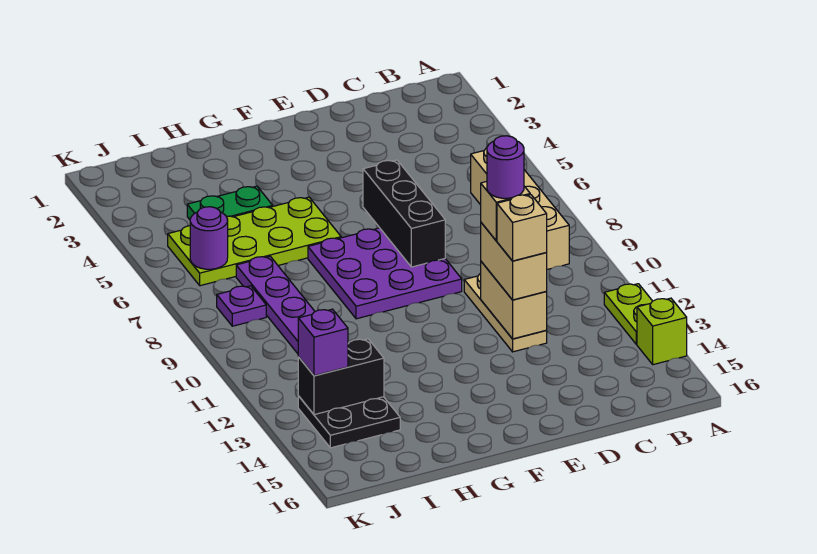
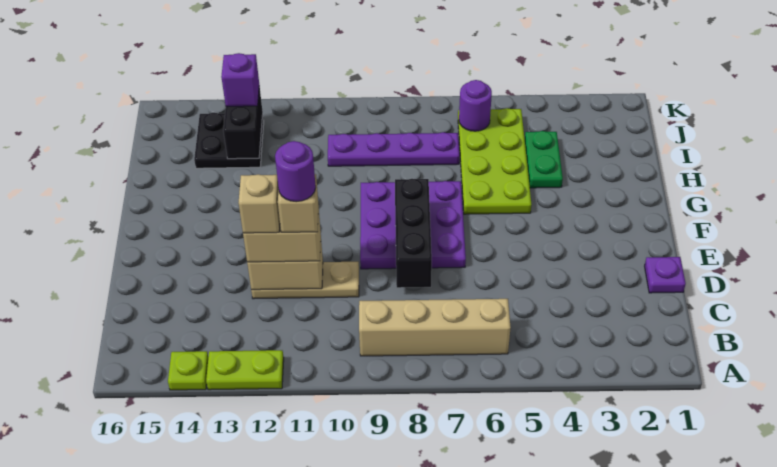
lime 1x1 brick [637,298,687,365] -> lime 1x1 plate [168,351,208,390]
black 1x3 brick [363,160,445,267] -> black 1x3 brick turned to [395,179,432,288]
purple 1x1 plate [217,286,266,326] -> purple 1x1 plate moved to [645,257,686,293]

